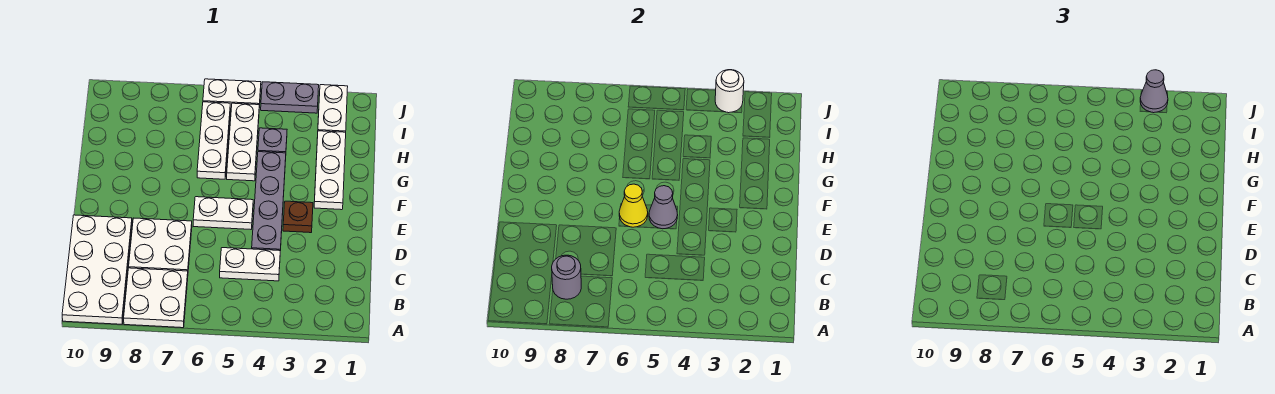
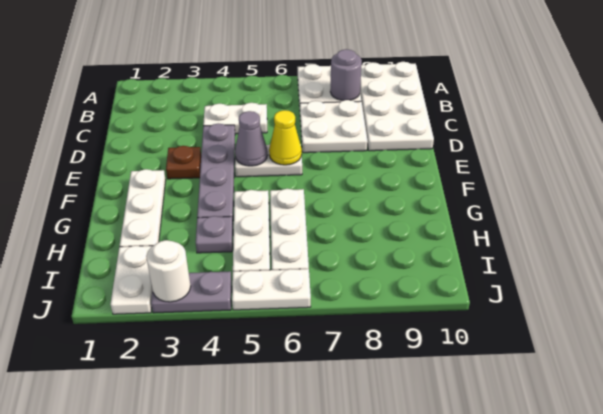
grey 1x1 cone [1140,70,1168,113] -> none

